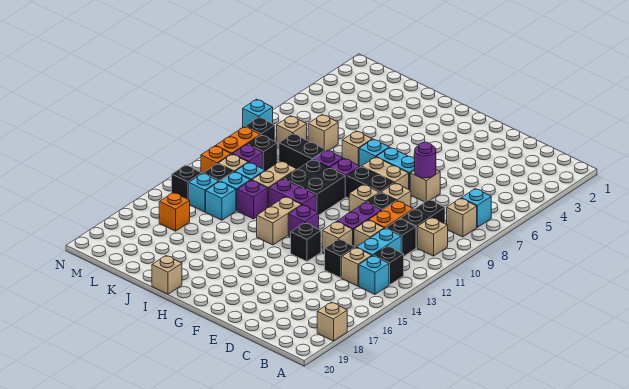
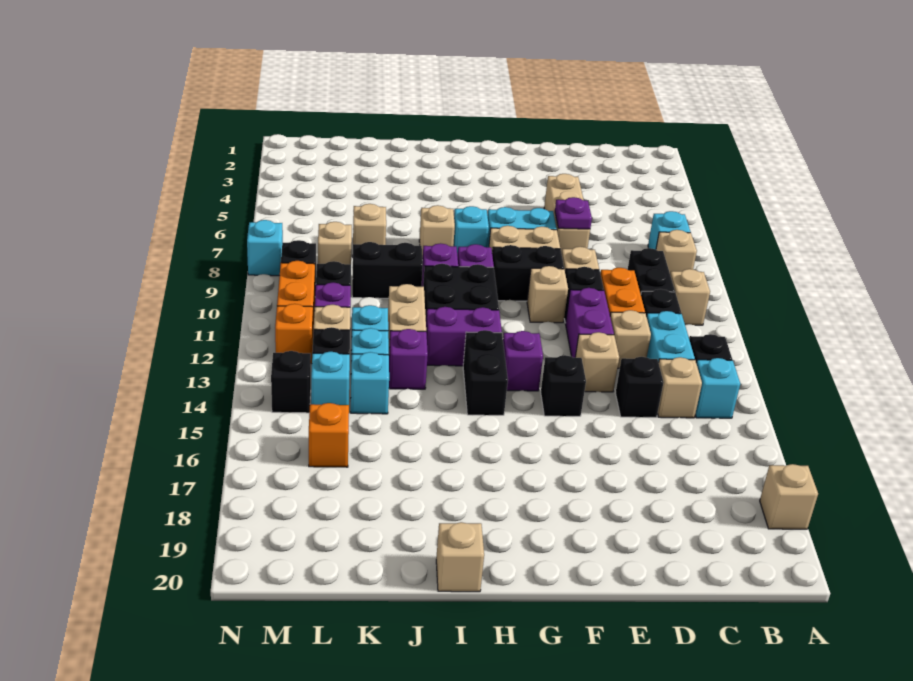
tan 1x1 brick [410,170,440,202] -> tan 1x3 brick [544,174,590,254]
purple 1x1 round brick [415,142,436,178] -> purple 1x1 plate [555,197,592,229]
tan 1x2 brick [257,197,301,245] -> black 1x2 brick [463,330,508,415]

